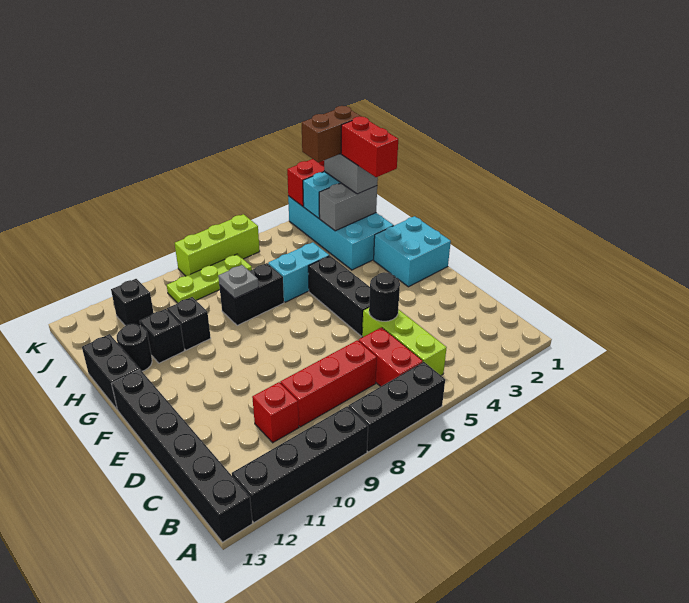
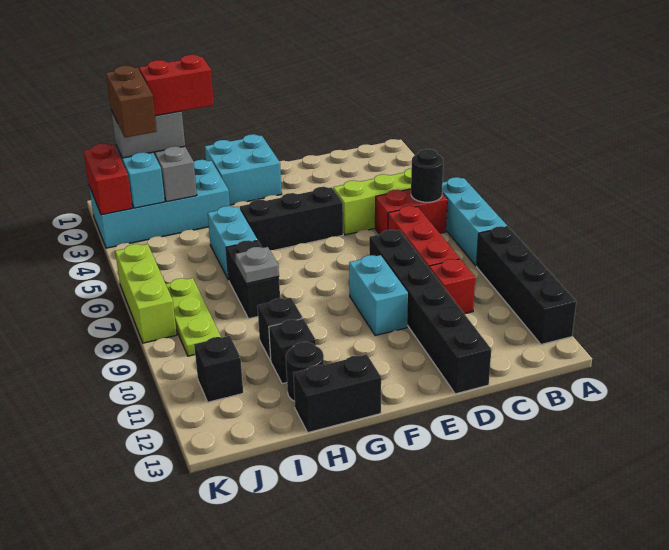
black 1x3 brick [348,362,445,452] -> cyan 1x3 brick [442,177,507,266]
black 1x6 brick [112,370,253,542] -> black 1x6 brick turned to [369,230,491,394]
black 1x1 round brick [369,272,400,321] -> black 1x1 round brick moved to [411,149,444,202]
none -> cyan 1x2 brick [349,255,408,335]

